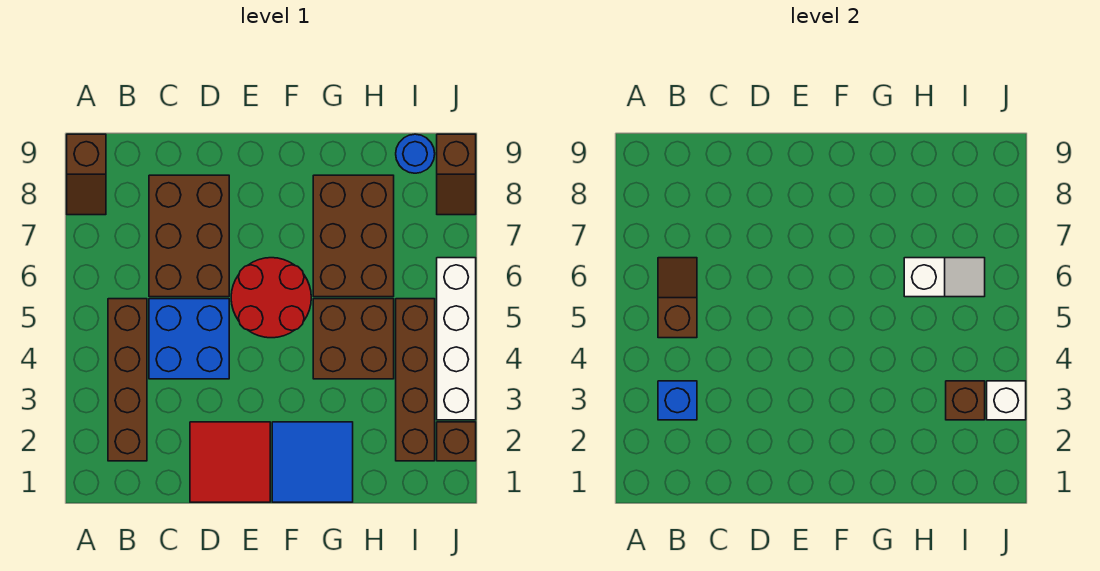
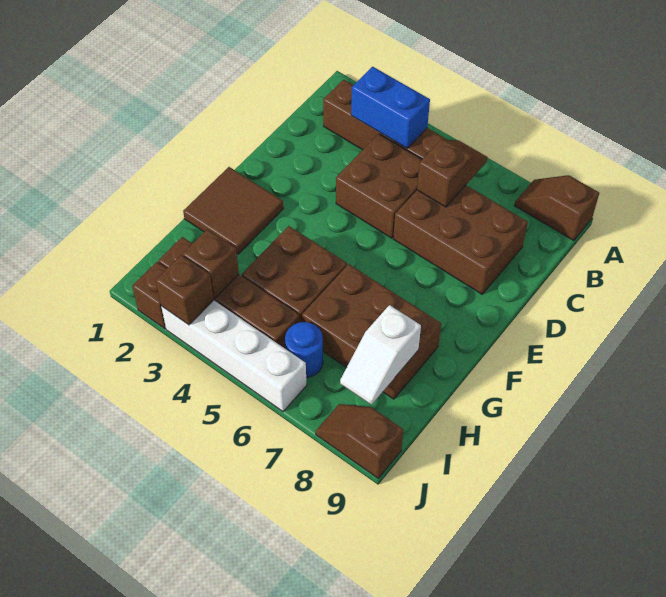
blue 1x1 brick [658,381,697,420] -> blue 1x2 brick [351,67,430,148]
brown 1x2 slope [658,258,697,338] -> brown 1x2 slope turned to [417,140,488,207]
blue 2x2 brick [149,299,229,379] -> brown 2x2 brick [336,134,422,238]
red 2x2 tile [190,422,270,502] -> none
red 2x2 round brick [231,258,311,338] -> none
blue 2x2 tile [272,422,353,502] -> brown 2x2 tile [183,167,283,254]
white 1x2 slope [904,258,985,297] -> white 1x2 slope moved to [340,305,421,405]
blue 1x1 round brick [396,134,435,173] -> blue 1x1 round brick moved to [285,322,323,378]
white 1x1 brick [987,381,1026,420] -> brown 1x1 brick [156,255,214,325]

